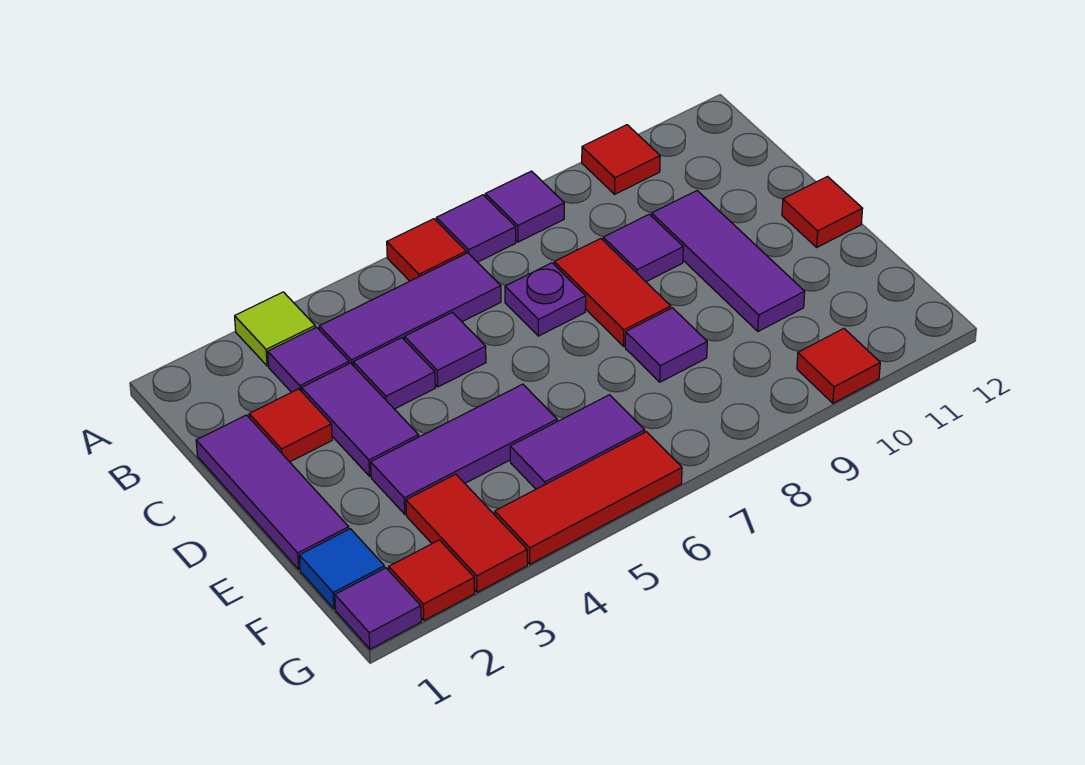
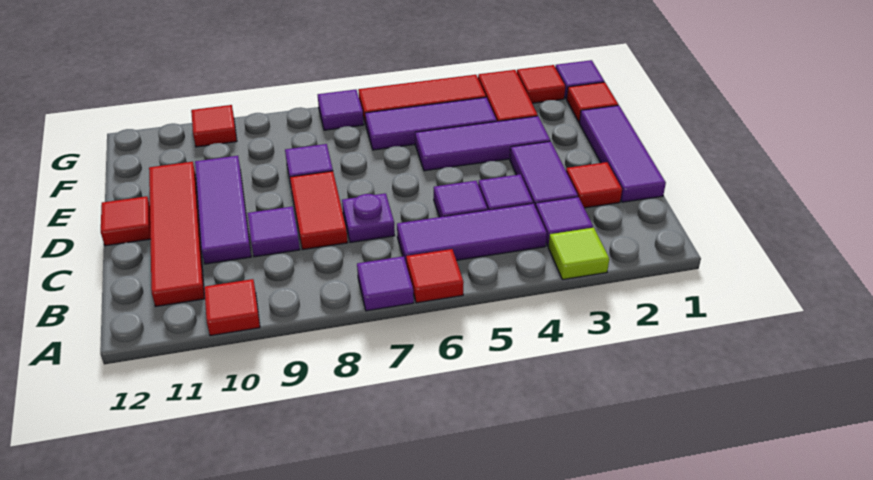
purple 1x1 tile [485,171,564,242] -> purple 1x1 tile moved to [318,90,364,130]
none -> red 1x4 tile [149,162,205,306]
blue 1x1 tile [299,529,385,609] -> red 1x1 tile [567,82,618,122]
purple 1x2 tile [510,395,645,489] -> purple 1x3 tile [365,97,497,150]

